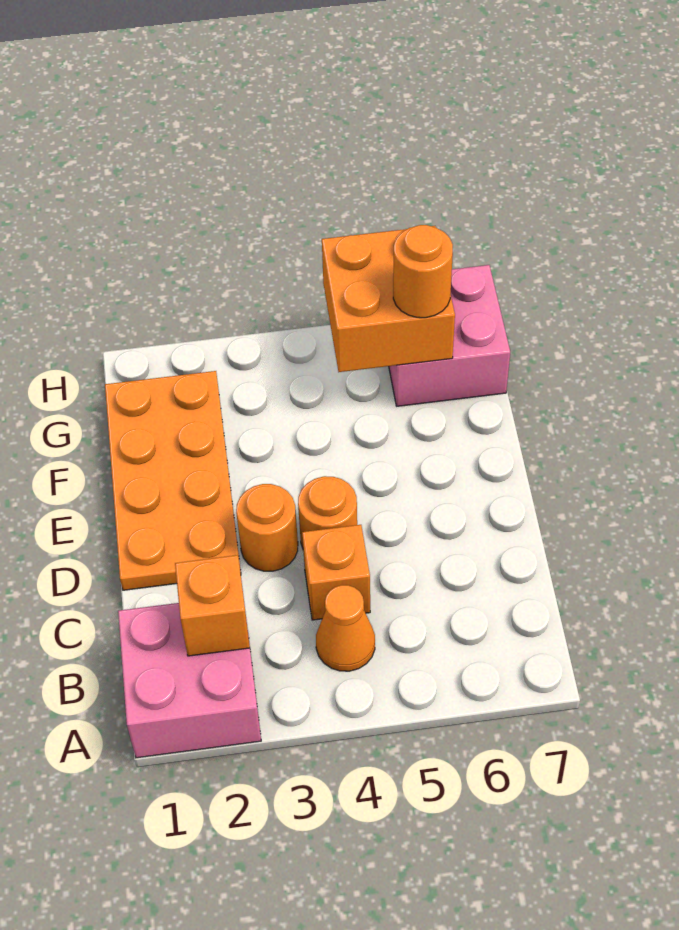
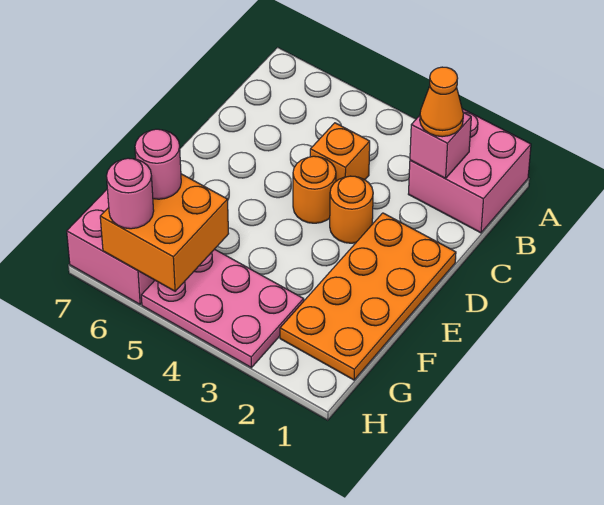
orange 1x1 brick [175,555,250,656] -> pink 1x1 brick [410,112,471,178]
orange 1x1 cone [316,585,375,671] -> orange 1x1 cone moved to [420,67,463,137]
none -> pink 2x3 plate [141,249,304,368]
orange 1x1 round brick [393,225,453,318] -> pink 1x1 round brick [135,129,181,199]
none -> pink 1x1 round brick [107,158,154,229]

